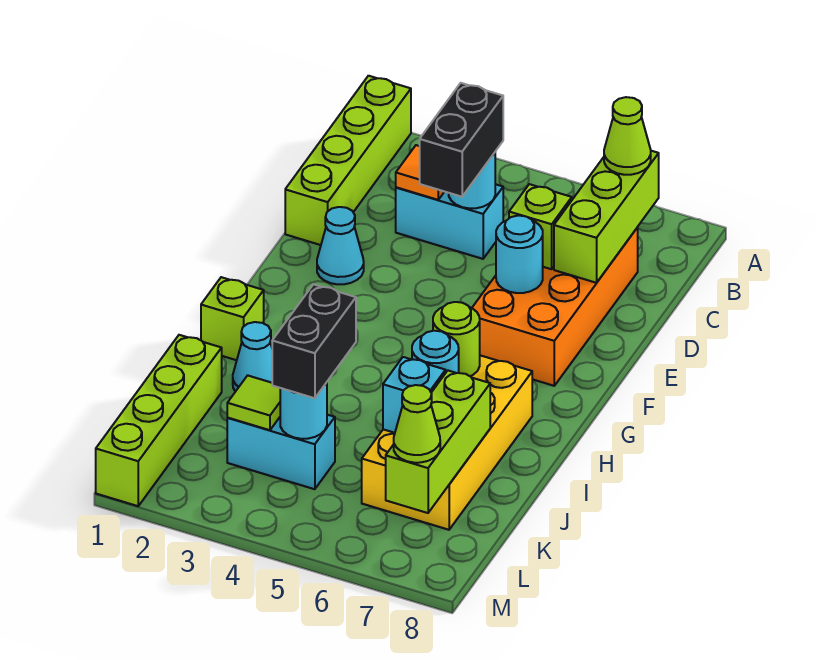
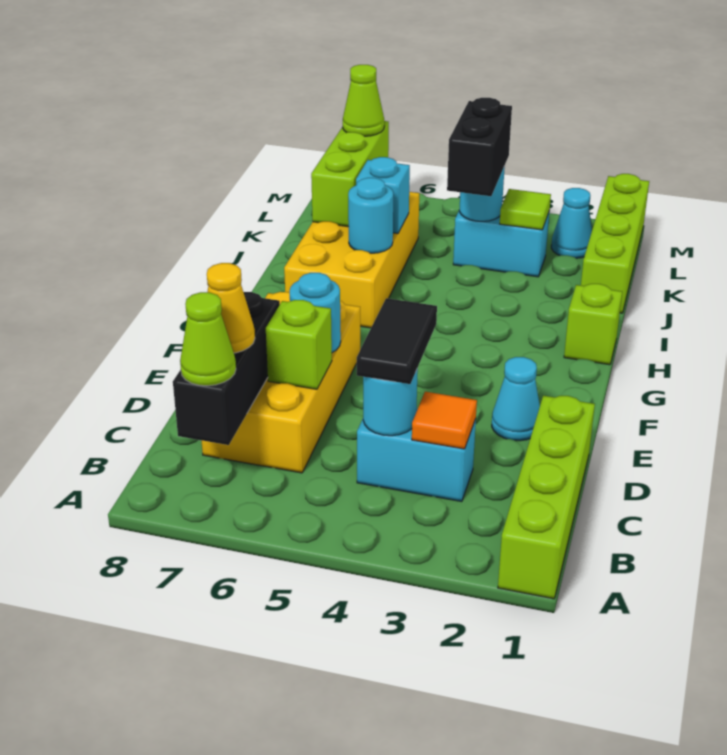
lime 1x3 brick [554,151,659,283] -> black 1x3 brick [173,292,280,445]
black 1x2 brick [420,83,503,197] -> black 1x2 tile [357,298,437,384]
orange 2x4 brick [472,228,638,386] -> yellow 2x4 brick [201,292,360,473]
none -> yellow 1x1 cone [207,263,255,353]
lime 1x1 round brick [433,302,480,376] -> none
cyan 1x1 cone [233,322,272,392] -> cyan 1x1 cone moved to [551,188,592,258]

